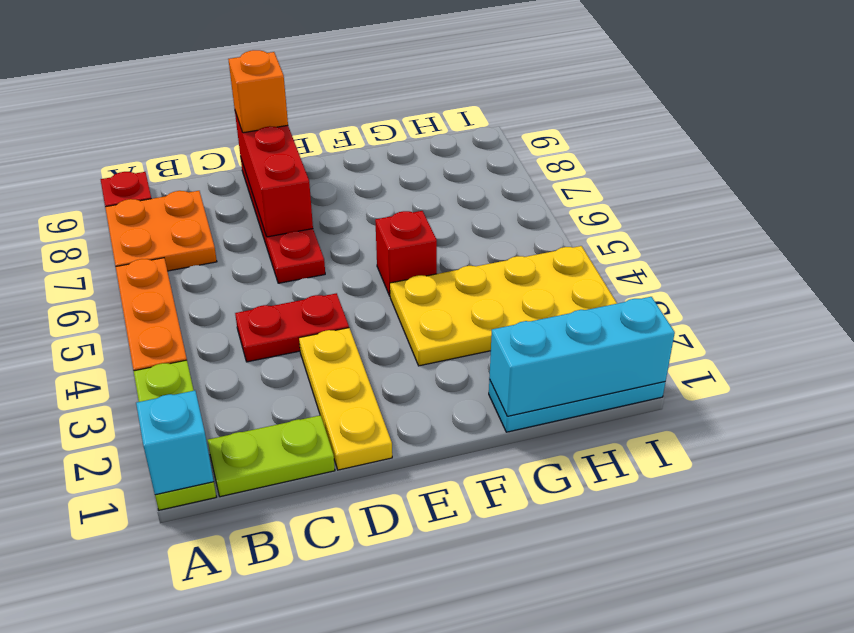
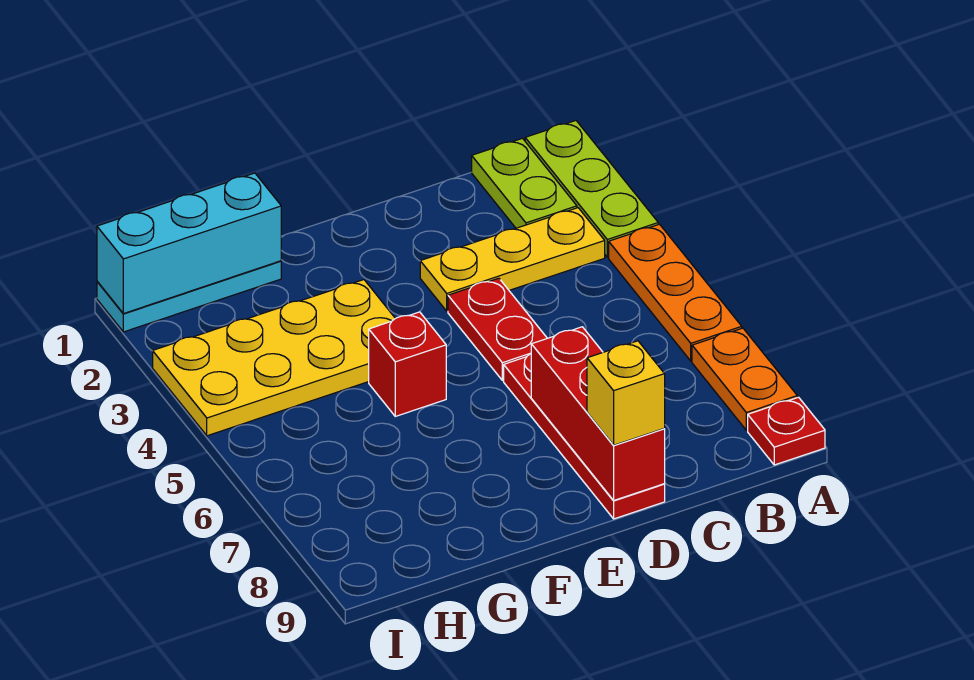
cyan 1x1 brick [136,391,214,495] -> none
orange 2x2 plate [105,191,217,271] -> orange 1x2 plate [692,328,797,430]
lime 1x2 plate [208,415,335,497] -> lime 1x2 plate turned to [472,138,577,228]
red 1x2 plate [235,293,349,362] -> red 1x2 plate turned to [448,278,547,380]
yellow 1x3 plate [299,328,392,470] -> yellow 1x3 plate turned to [420,208,605,311]
orange 1x1 brick [228,50,288,133] -> yellow 1x1 brick [587,341,665,445]

